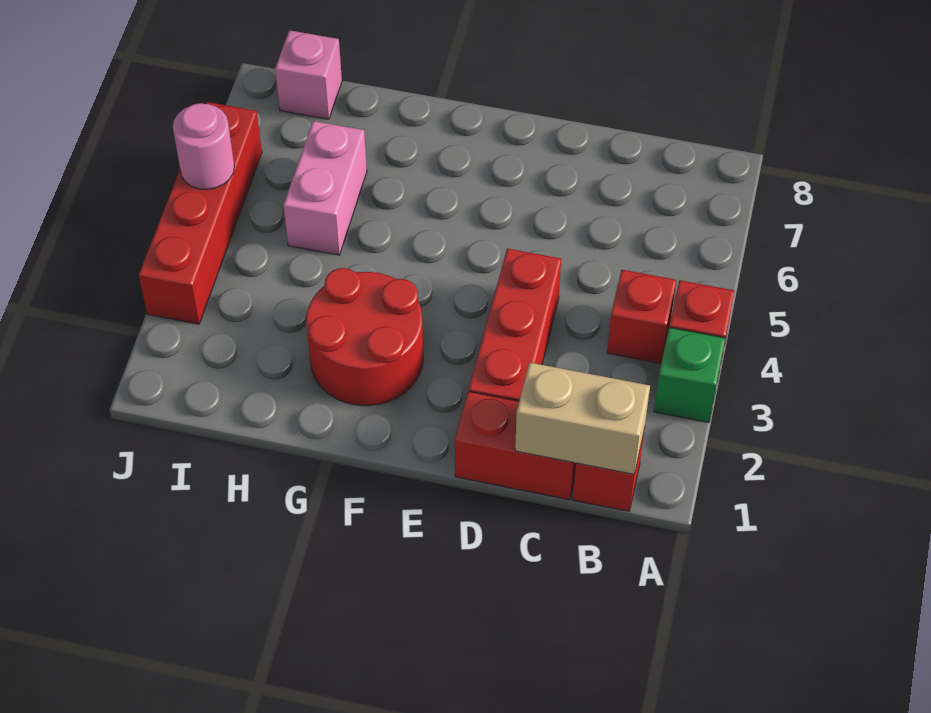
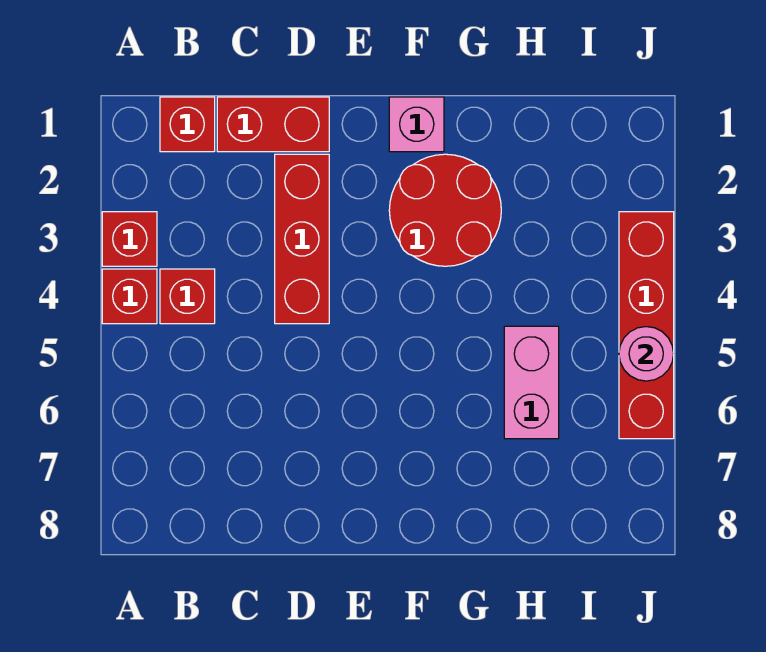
green 1x1 brick [654,327,725,423] -> red 1x1 brick [102,212,157,266]
tan 1x2 brick [515,363,650,474] -> none
pink 1x1 brick [275,30,342,119] -> pink 1x1 brick moved to [389,97,444,152]

